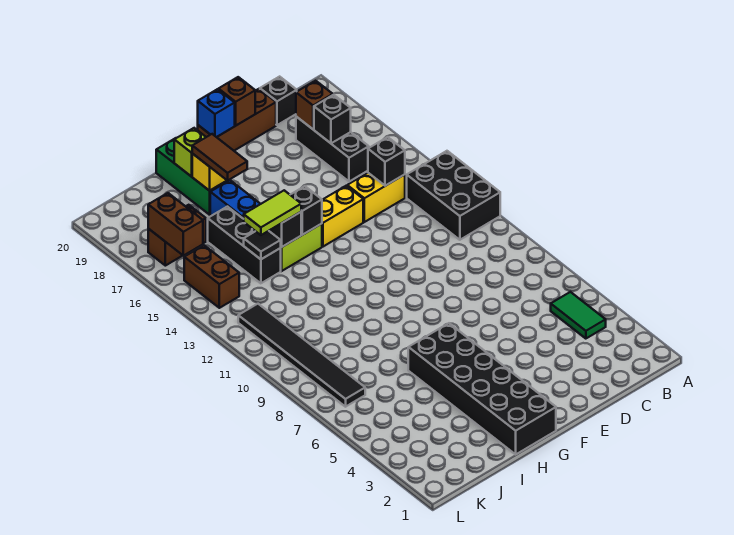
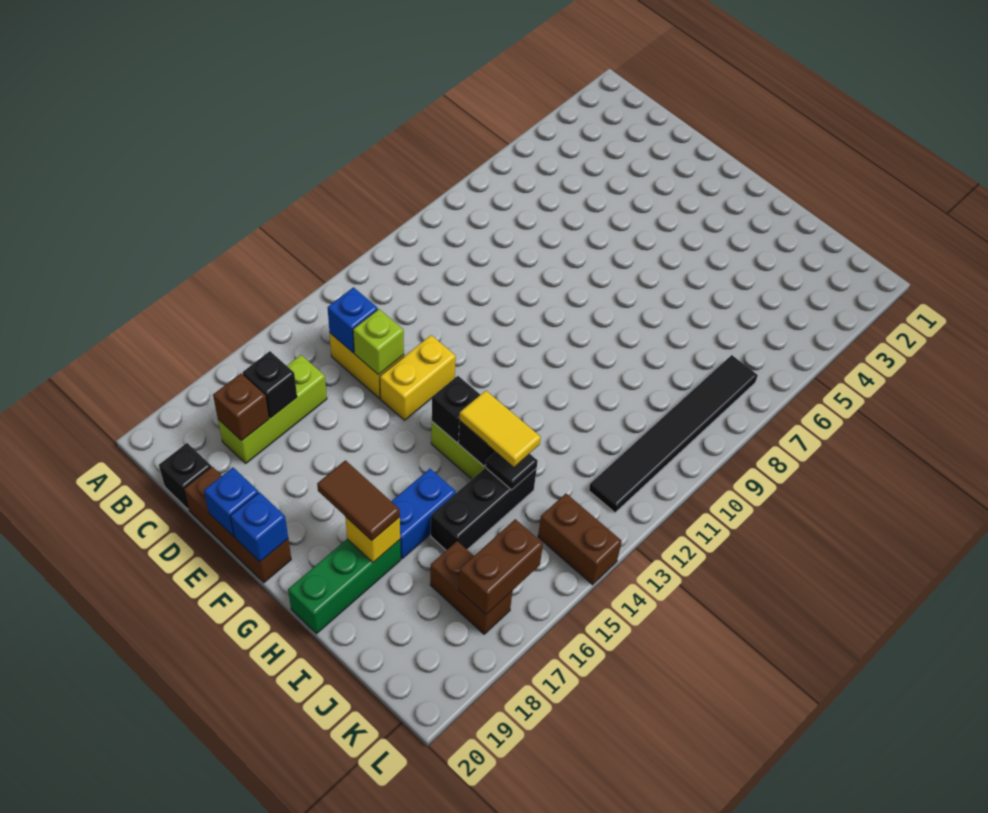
black 2x3 brick [407,151,500,240] -> none
green 1x2 tile [551,292,606,339] -> none
black 1x1 brick [368,137,405,186] -> blue 1x1 brick [328,287,378,353]
black 1x3 brick [296,117,369,182] -> lime 1x3 brick [218,355,327,463]
yellow 1x2 brick [322,186,363,247] -> yellow 1x2 brick turned to [380,335,456,420]
brown 1x1 brick [219,77,255,125] -> blue 1x1 brick [204,468,258,537]
black 2x6 brick [408,323,556,454] -> none
lime 1x2 tile [244,190,301,235] -> yellow 1x2 tile [459,391,541,467]
brown 1x2 tile [192,134,247,181] -> brown 1x2 tile turned to [317,460,400,540]
lime 1x1 brick [174,128,206,177] -> lime 1x1 brick moved to [353,309,404,375]
brown 1x2 brick [184,245,239,308] -> brown 1x2 brick turned to [538,494,622,585]

